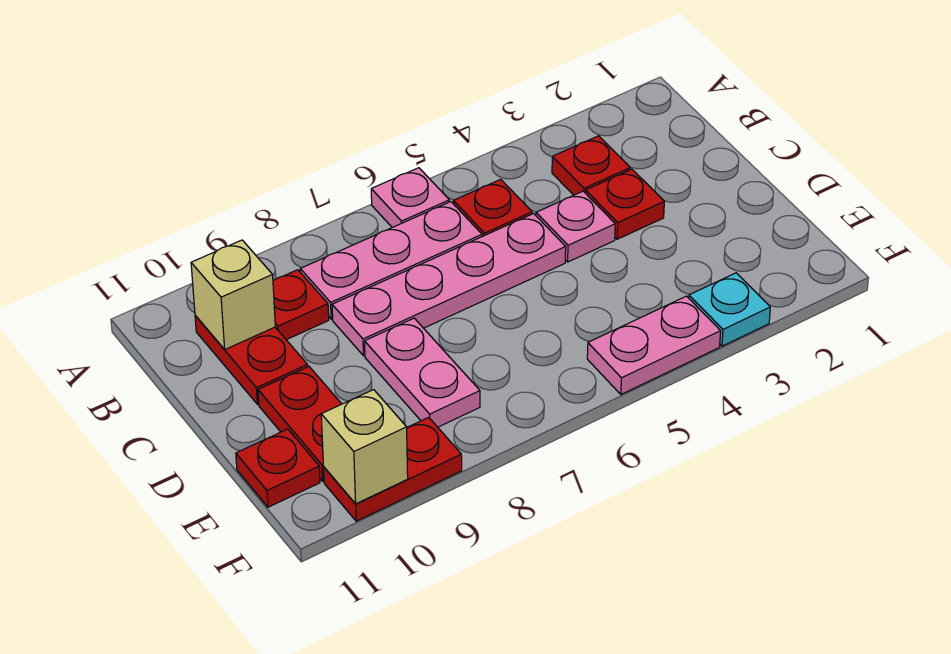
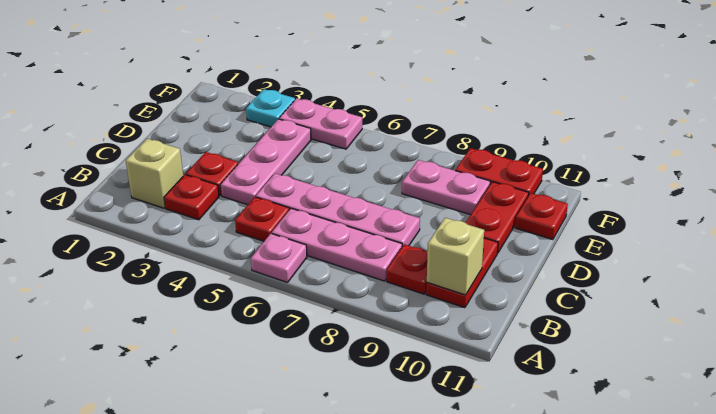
pink 1x1 plate [536,191,615,262] -> pink 1x3 plate [221,119,311,205]
pink 1x2 plate [365,318,480,427] -> pink 1x2 plate turned to [402,160,490,215]
tan 1x1 brick [321,390,408,504] -> tan 1x1 brick moved to [126,139,183,208]

